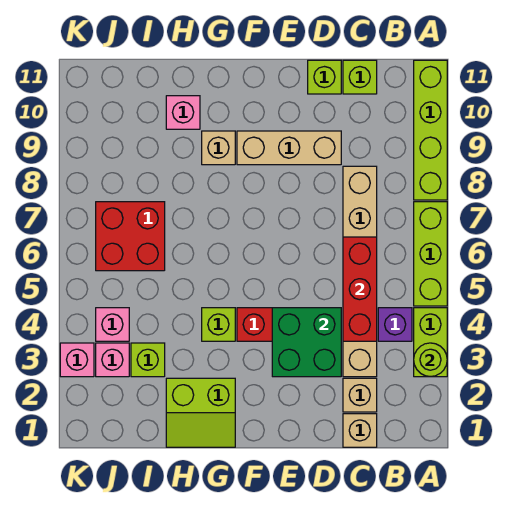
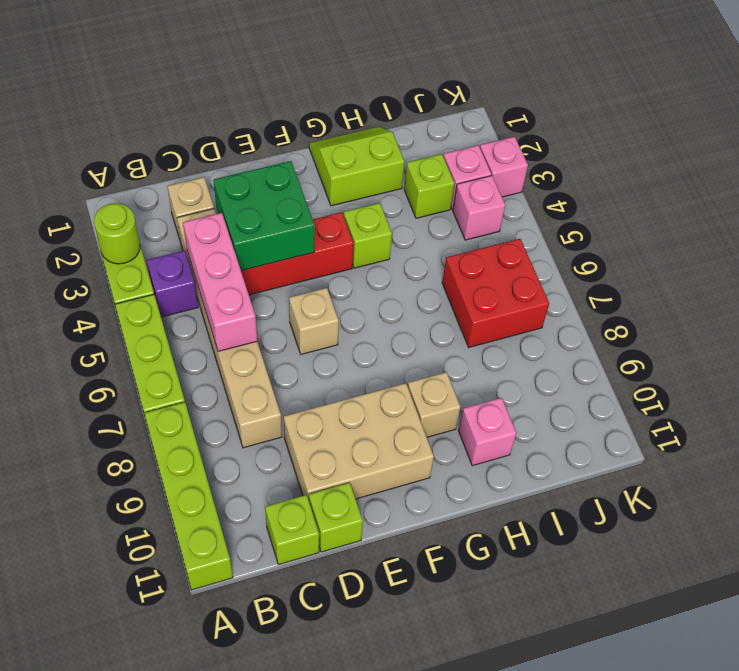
tan 1x1 brick [343,414,377,447] -> tan 1x1 brick moved to [289,288,339,354]
red 1x3 brick [343,237,377,341] -> pink 1x3 brick [183,213,257,351]
tan 1x3 brick [237,131,341,165] -> tan 2x3 brick [284,383,434,500]

